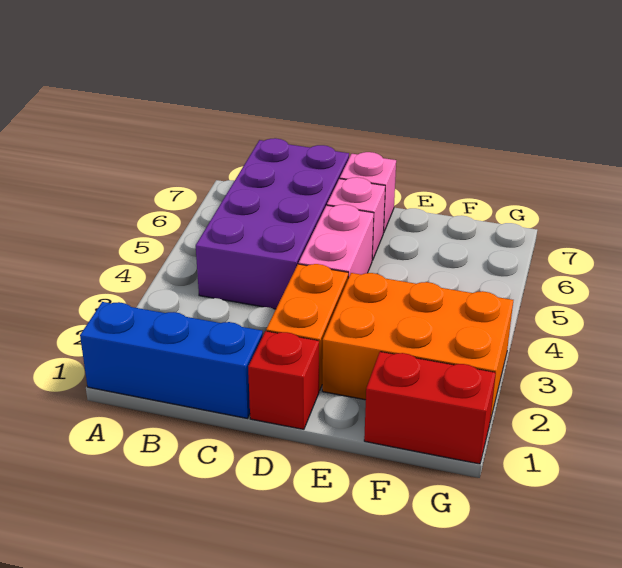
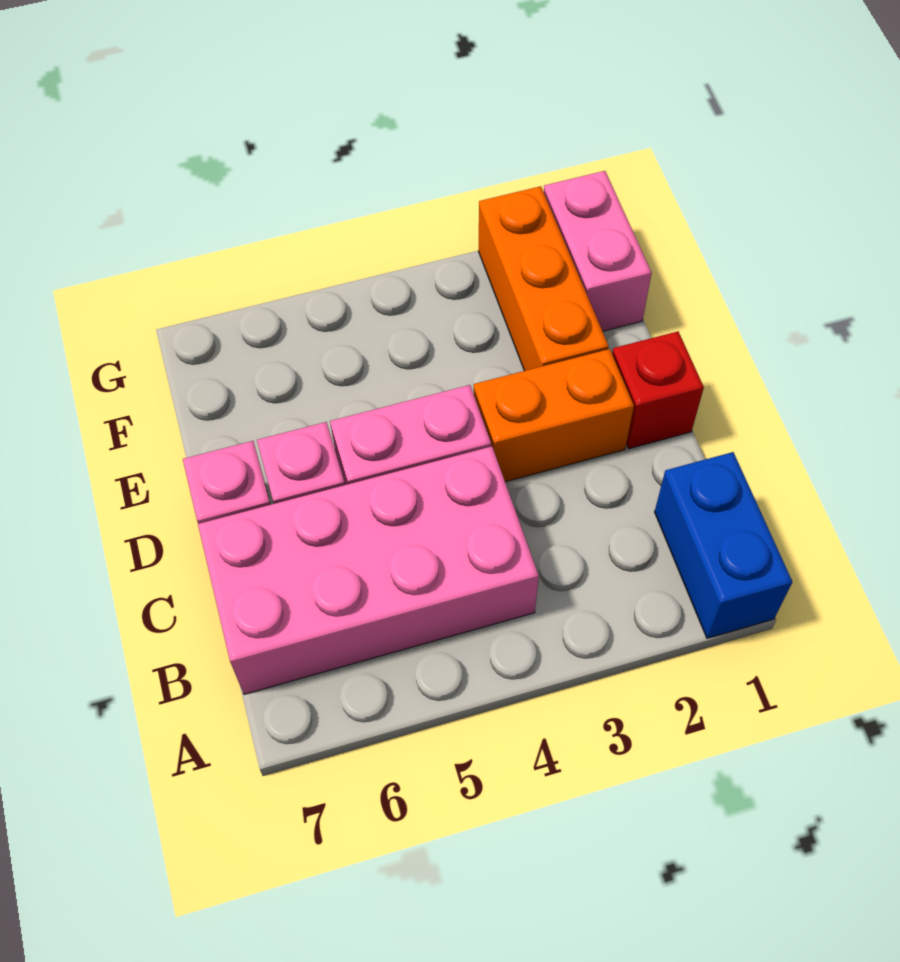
blue 1x3 brick [80,302,263,418] -> blue 1x2 brick [655,452,792,638]
purple 2x4 brick [196,138,349,309] -> pink 2x4 brick [198,446,539,694]
orange 2x3 brick [322,273,513,421] -> orange 1x3 brick [479,186,609,371]
red 1x2 brick [364,352,496,464] -> pink 1x2 brick [544,171,652,331]

